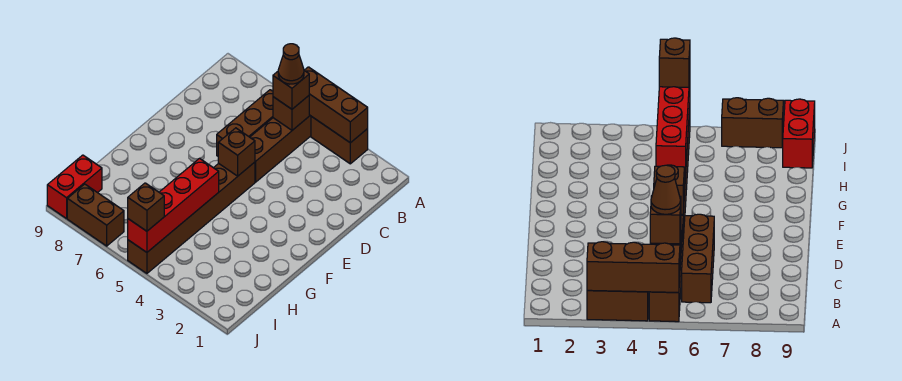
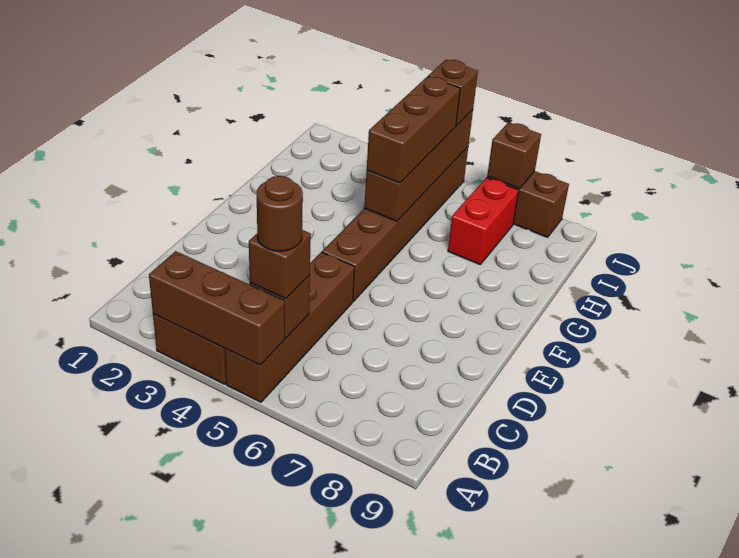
brown 1x1 cone [278,44,304,84] -> brown 1x1 round brick [257,176,303,251]
brown 1x3 brick [217,90,273,156] -> brown 1x3 brick moved to [367,76,460,183]
brown 1x1 brick [218,128,255,176] -> brown 1x1 brick moved to [487,122,541,188]
red 1x4 brick [128,158,219,252] -> brown 1x4 brick [364,110,473,221]
red 1x2 brick [47,155,102,219] -> red 1x2 brick moved to [448,178,519,264]

